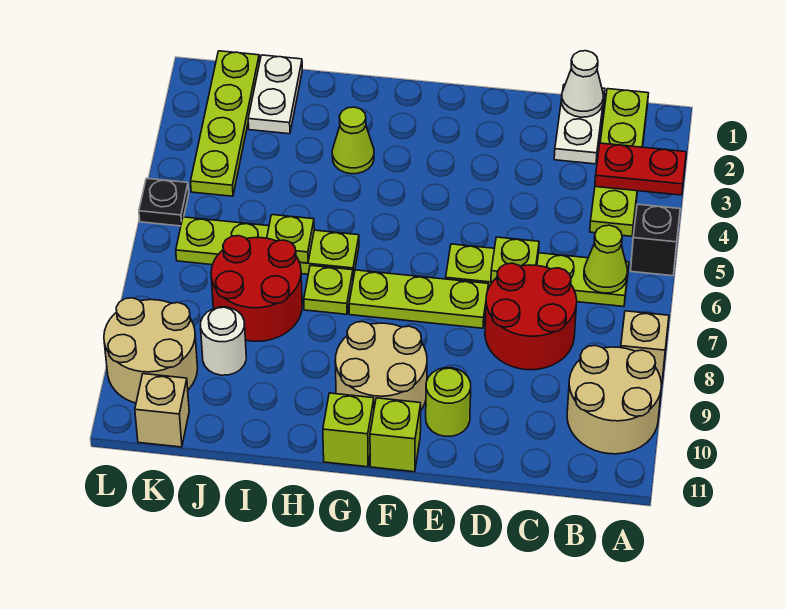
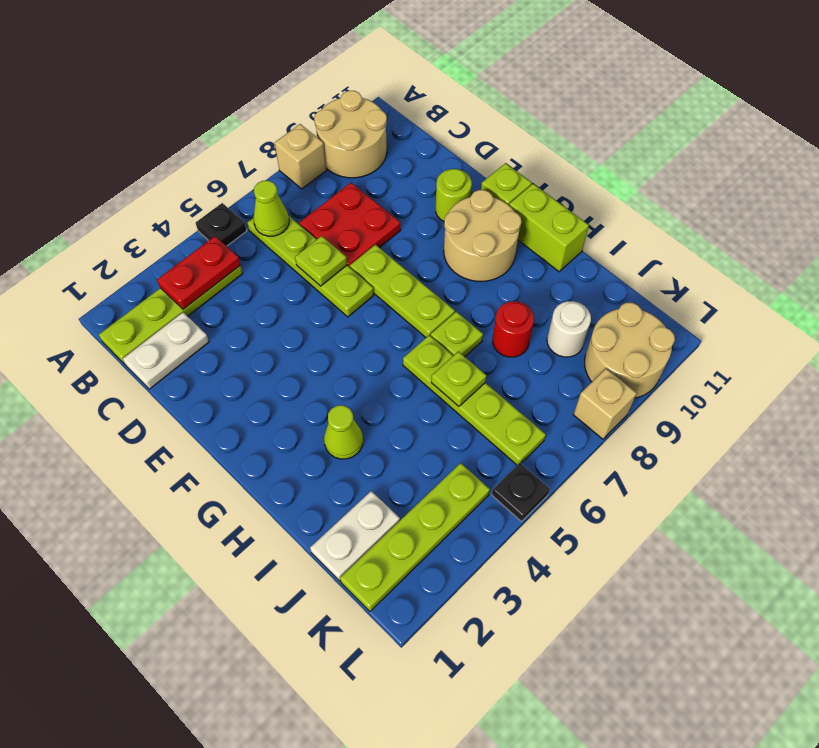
red 1x2 plate [595,143,686,195] -> red 1x2 plate turned to [157,236,240,309]
black 1x1 brick [631,204,680,276] -> black 1x1 plate [196,203,247,246]
white 1x1 cone [561,51,603,117] -> none
red 2x2 round brick [485,263,577,370] -> red 2x2 plate [299,183,401,267]
lime 1x1 brick [323,393,374,467] -> lime 1x2 brick [509,184,589,272]
red 2x2 round brick [211,236,302,341] -> red 1x1 round brick [493,301,534,357]
tan 1x1 brick [135,374,189,447] -> tan 1x1 brick moved to [573,369,637,439]

